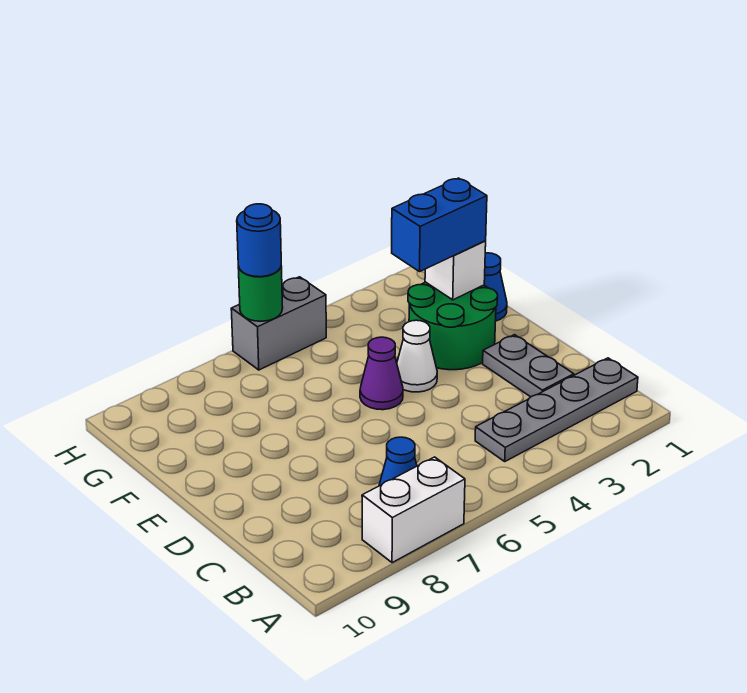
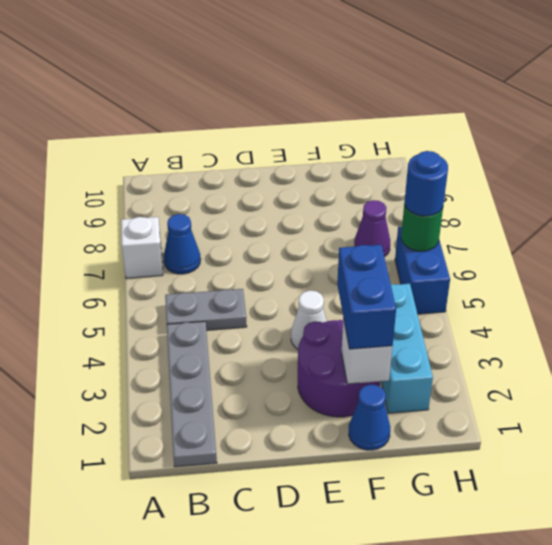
white 1x2 brick [362,457,465,563] -> white 1x1 brick [121,217,163,278]
grey 1x2 plate [483,335,574,397] -> grey 1x2 plate moved to [165,289,247,330]
green 2x2 round brick [408,282,498,370] -> purple 2x2 round brick [298,320,380,417]
purple 1x1 cone [360,337,403,410] -> purple 1x1 cone moved to [354,200,390,257]
none -> cyan 1x3 brick [381,284,433,413]
grey 1x2 brick [231,277,326,370] -> blue 1x2 brick [395,227,450,314]

